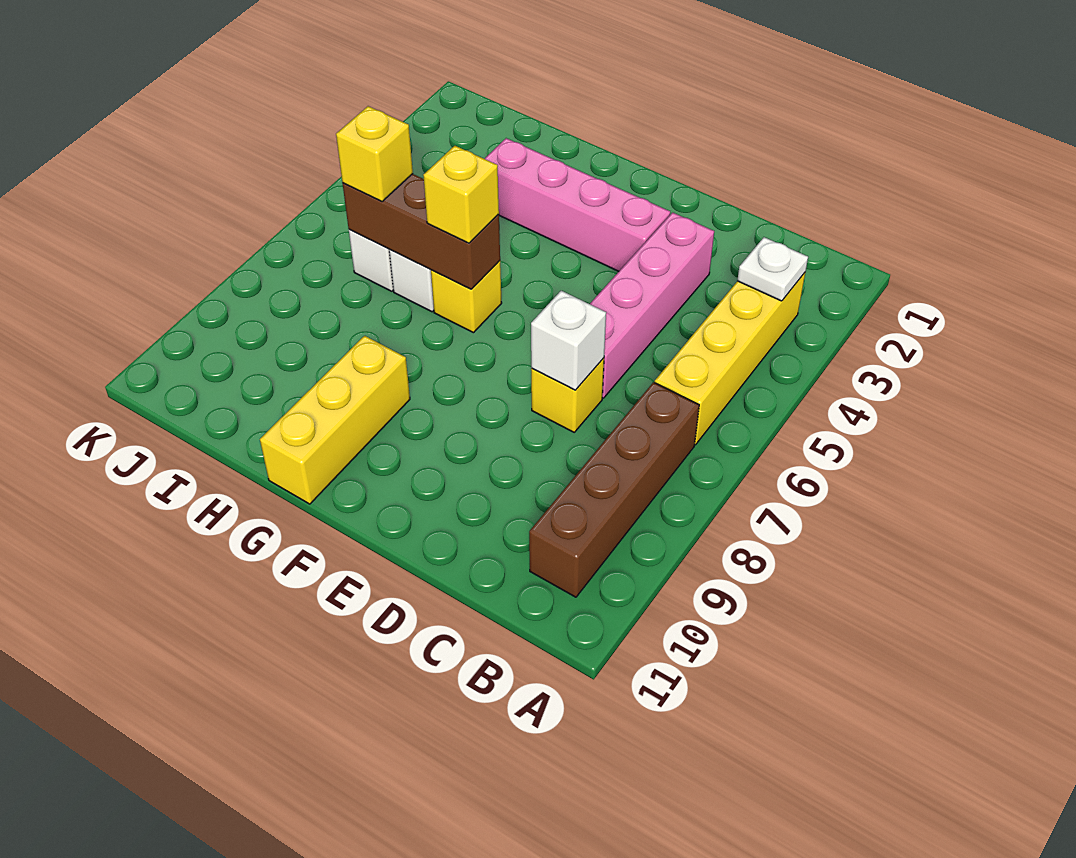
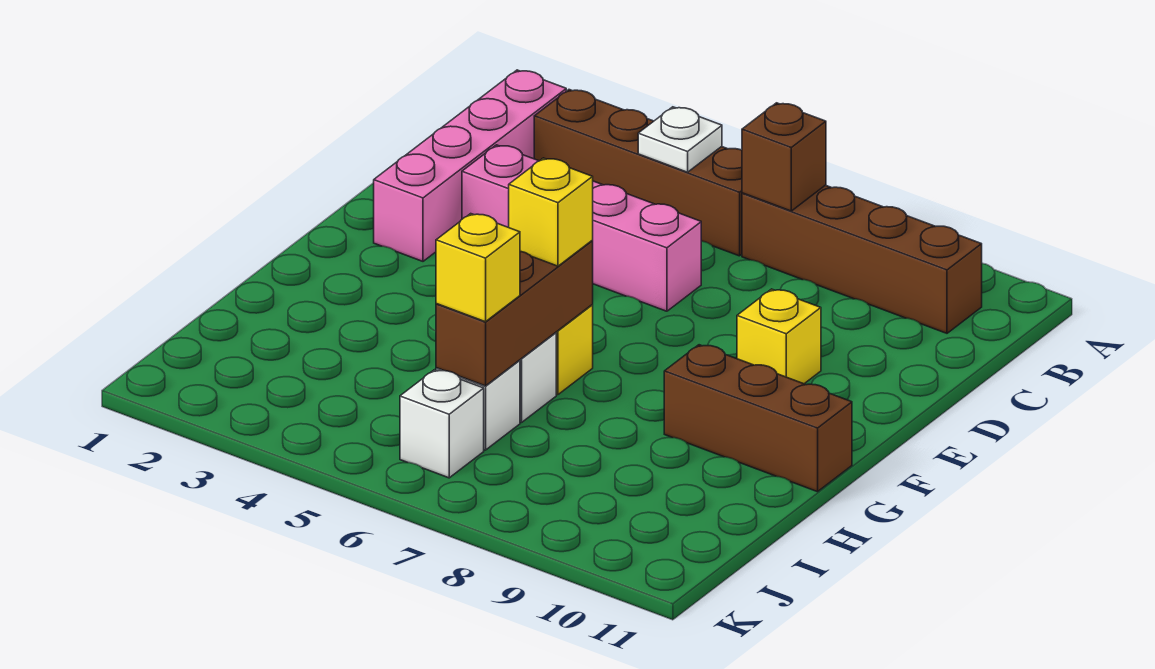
yellow 1x4 brick [655,273,805,445] -> brown 1x4 brick [534,90,742,256]
white 1x1 plate [737,237,808,301] -> white 1x1 plate moved to [638,107,722,172]
none -> brown 1x1 brick [742,103,826,211]
yellow 1x1 brick [531,358,604,432] -> yellow 1x1 brick moved to [737,289,821,384]
white 1x1 brick [531,291,606,390] -> white 1x1 brick moved to [400,370,484,478]
pink 1x4 brick [485,138,670,271] -> pink 1x4 brick moved to [374,70,566,261]
yellow 1x3 brick [260,336,410,504] -> brown 1x3 brick [664,345,852,492]

